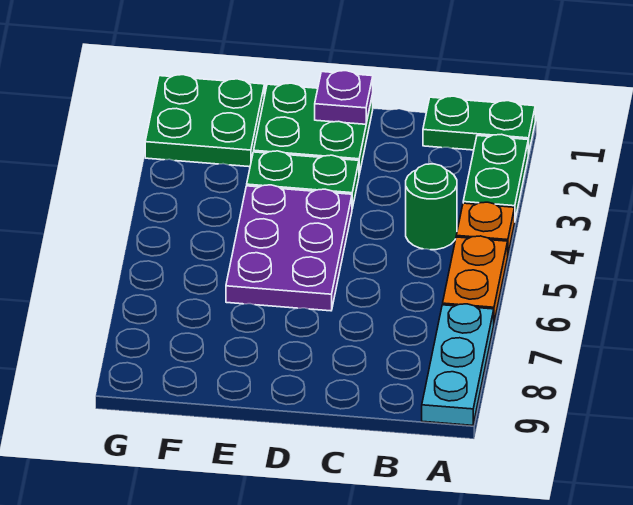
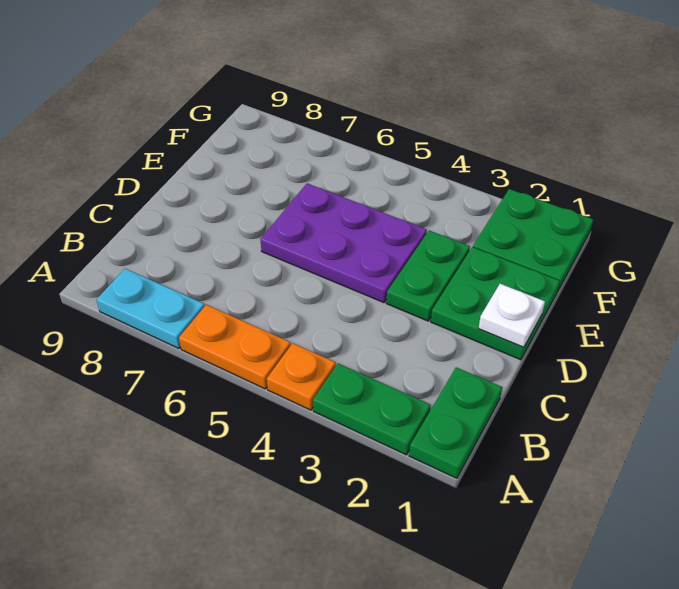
cyan 1x3 plate [422,304,494,425] -> cyan 1x2 plate [97,269,205,348]
green 1x1 round brick [406,164,457,250] -> none
purple 1x1 plate [315,71,373,124] -> white 1x1 plate [478,284,545,347]

